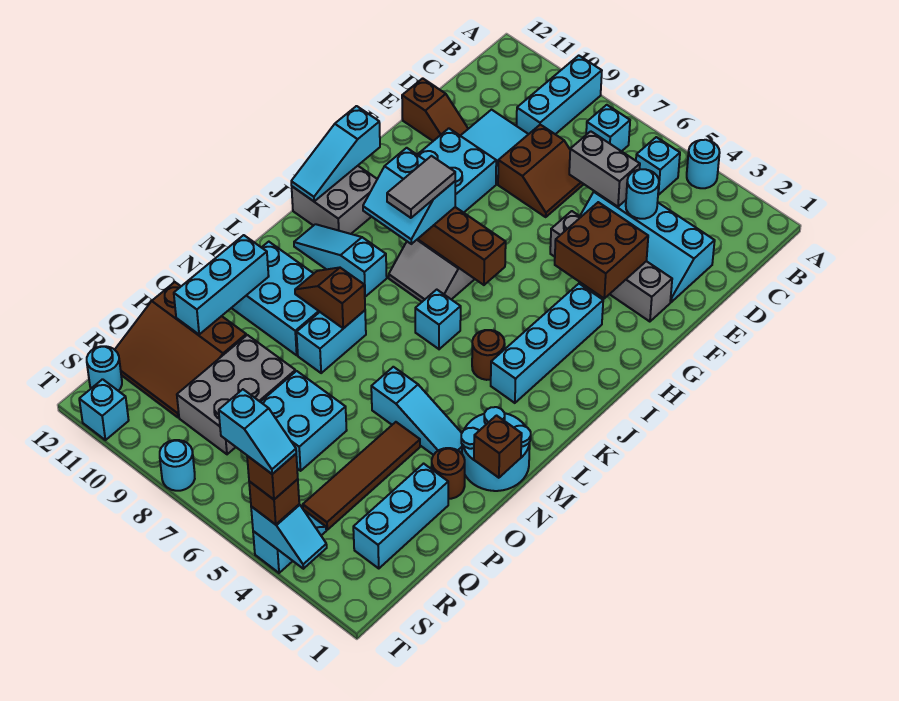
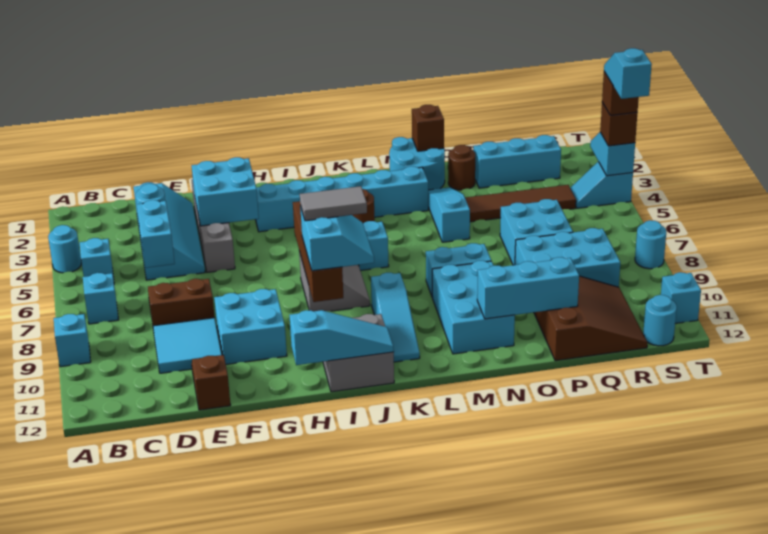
cyan 1x3 brick [516,56,602,134] -> cyan 1x1 brick [54,314,91,367]
grey 1x2 brick [569,131,640,207] -> cyan 1x2 brick [137,200,175,268]
brown 2x2 brick [555,202,648,298] -> cyan 2x2 brick [192,157,259,226]
cyan 1x4 brick [491,284,603,403] -> cyan 1x6 brick [255,166,428,232]
brown 1x2 slope [295,267,365,328] -> none
grey 2x3 brick [177,335,296,454] -> cyan 2x3 brick [515,228,620,287]

